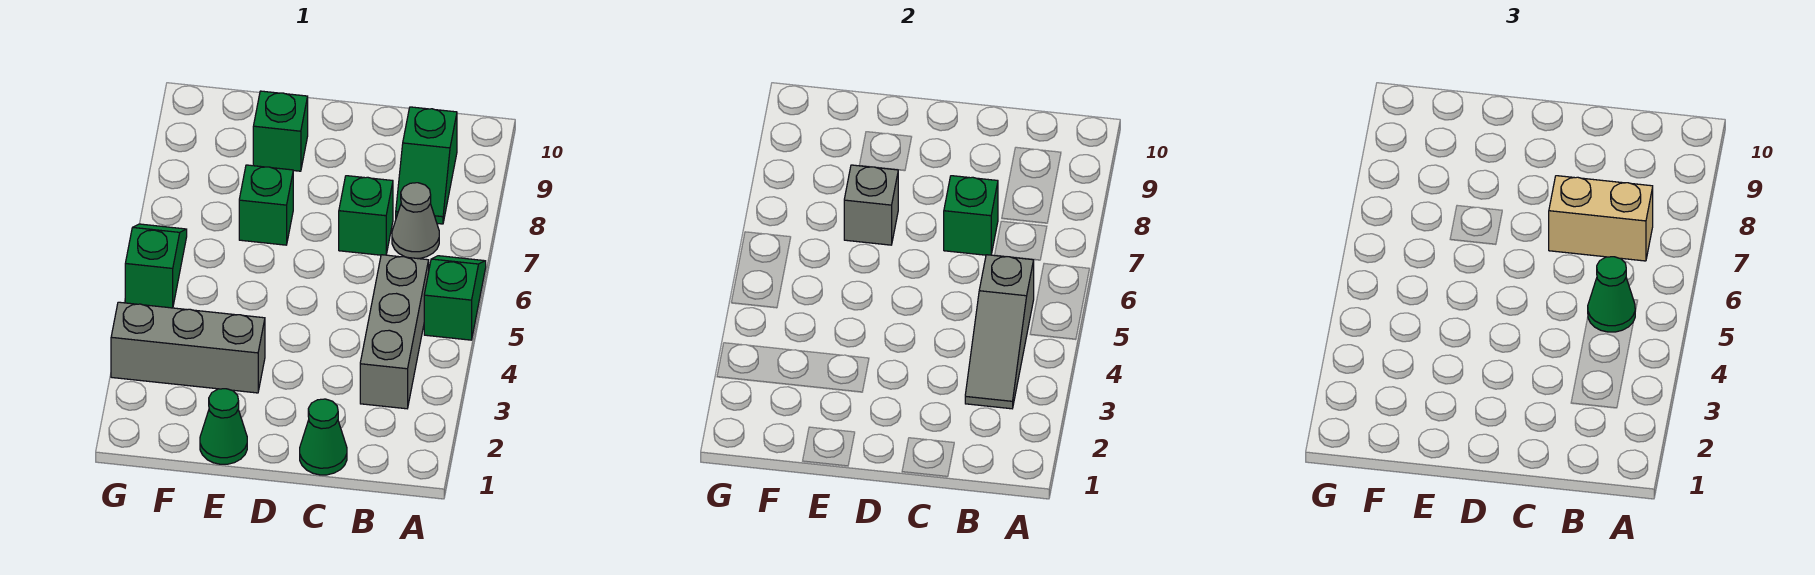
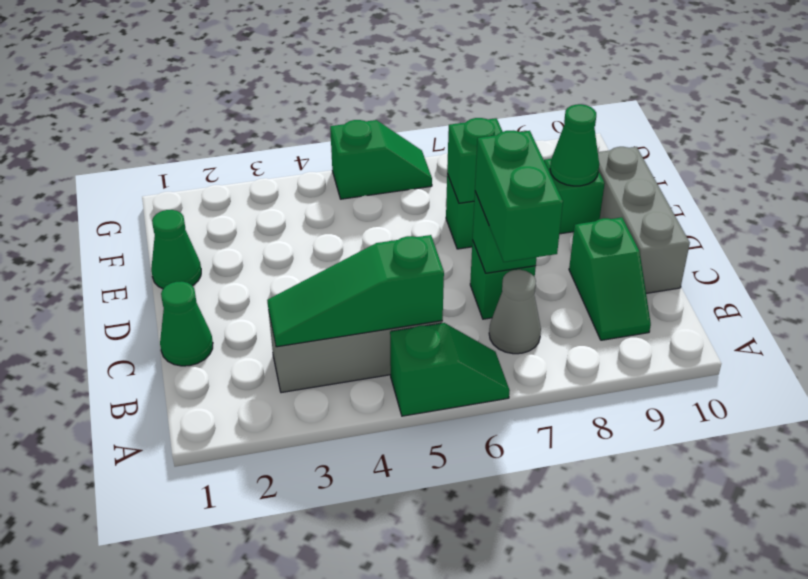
grey 1x3 slope [965,255,1034,409] -> green 1x3 slope [267,235,444,347]
green 1x1 cone [1588,257,1635,332] -> green 1x1 cone moved to [550,104,599,186]
tan 1x2 brick [1549,176,1653,261] -> green 1x2 brick [475,131,563,262]
green 1x2 slope [396,107,457,224] -> green 1x2 slope turned to [569,217,651,340]
grey 1x3 brick [111,302,265,393] -> grey 1x3 brick moved to [598,147,690,293]
grey 1x1 brick [844,165,898,245] -> green 1x1 brick [447,118,503,203]

